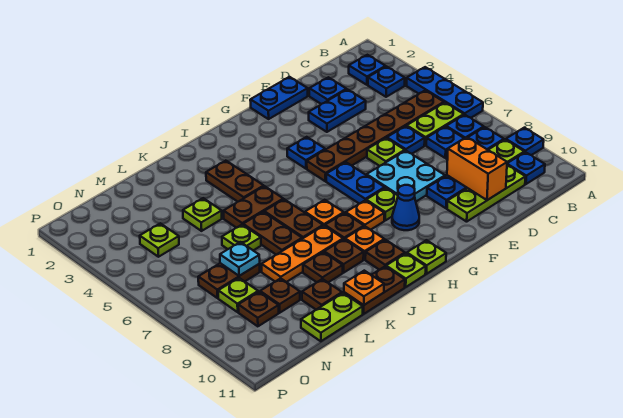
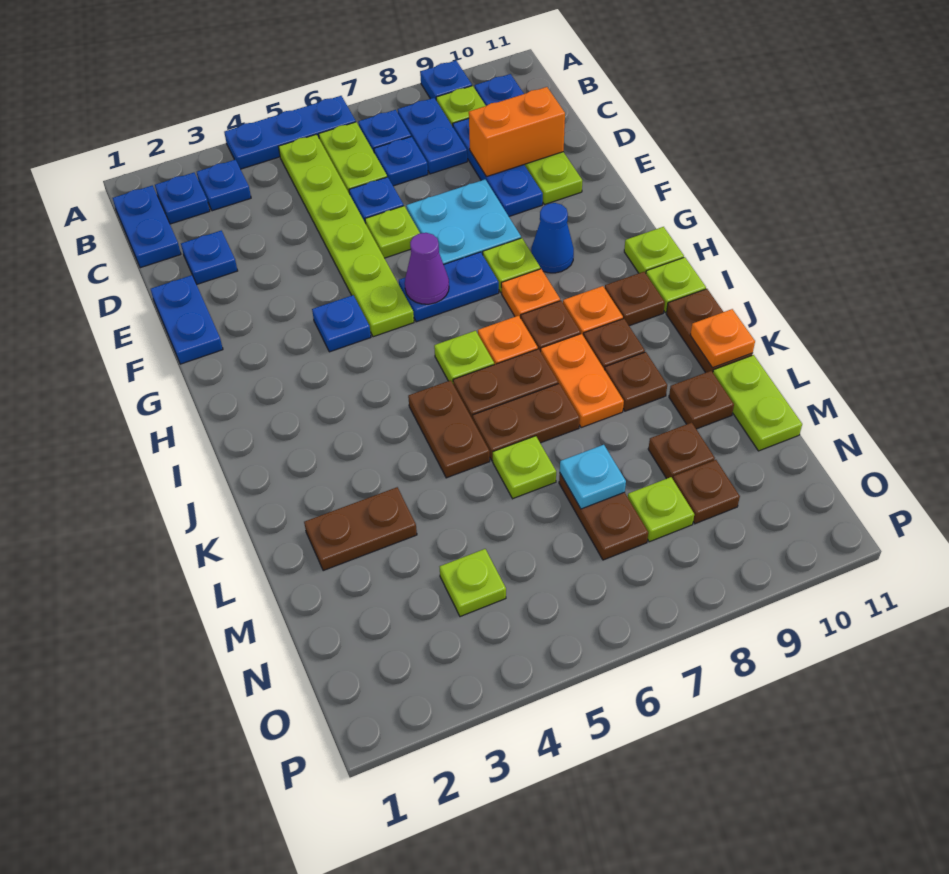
brown 1x6 plate [307,90,444,181] -> lime 1x6 plate [278,134,414,337]
blue 1x2 plate [309,89,366,132] -> blue 1x2 plate moved to [113,185,181,268]
none -> purple 1x1 cone [405,233,449,304]
brown 1x2 plate [206,161,264,202] -> brown 1x2 plate moved to [304,487,417,571]
orange 1x3 plate [262,226,343,282] -> orange 1x2 plate [541,334,624,428]
lime 1x1 plate [183,198,222,231] -> lime 1x1 plate moved to [434,331,494,383]

